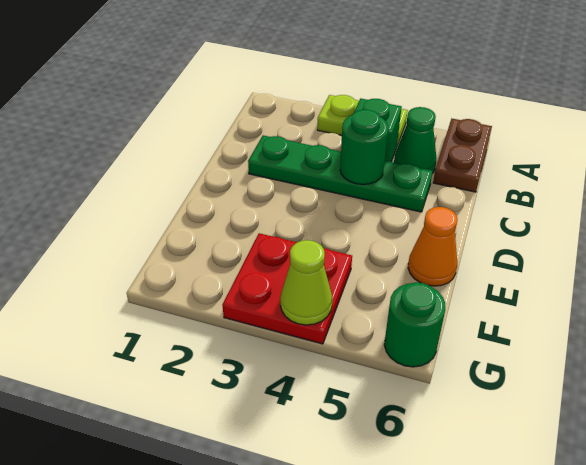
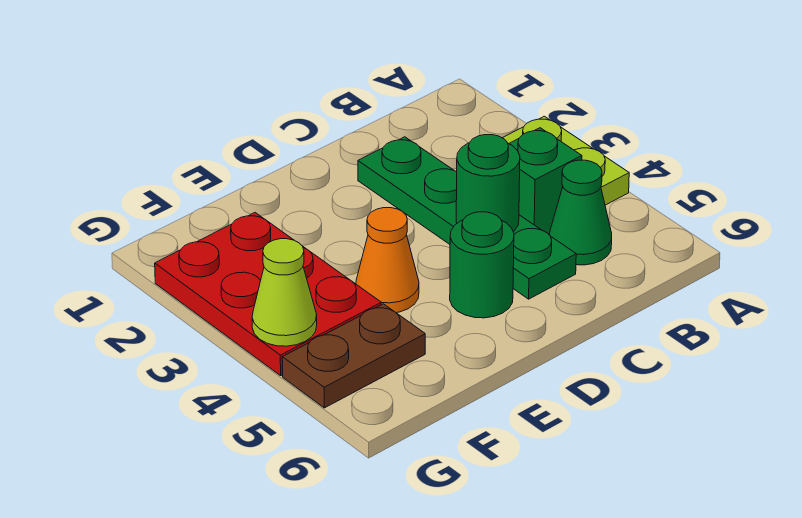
brown 1x2 plate [433,119,492,192] -> brown 1x2 plate moved to [282,304,425,408]
orange 1x1 cone [408,207,458,286] -> orange 1x1 cone moved to [356,208,419,313]
red 2x2 plate [222,233,352,344] -> red 2x3 plate [155,213,381,376]
green 1x1 round brick [384,282,445,367] -> green 1x1 round brick moved to [450,212,514,318]

